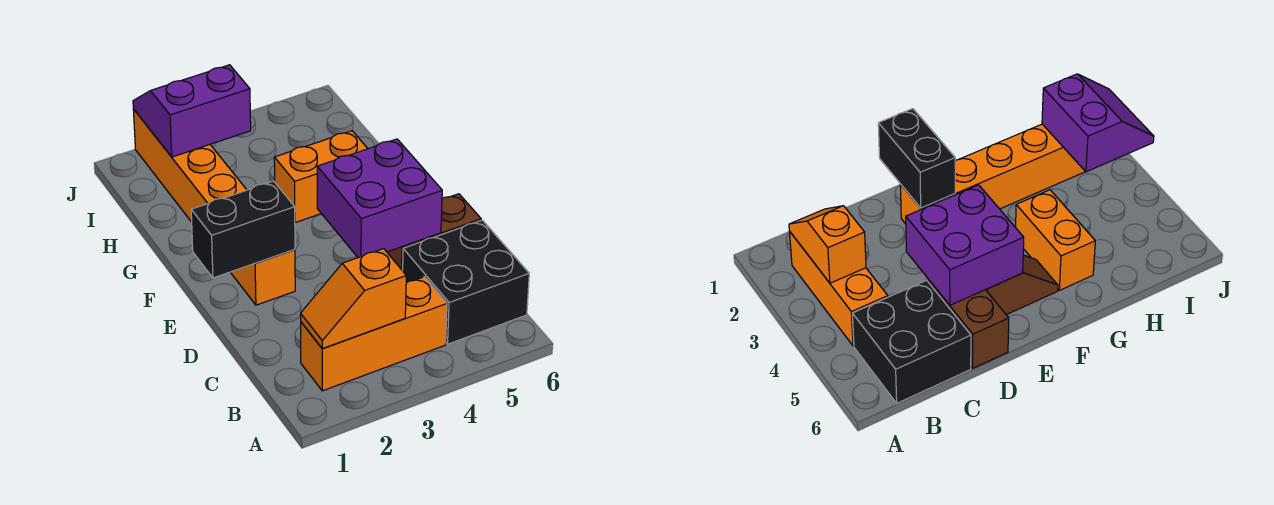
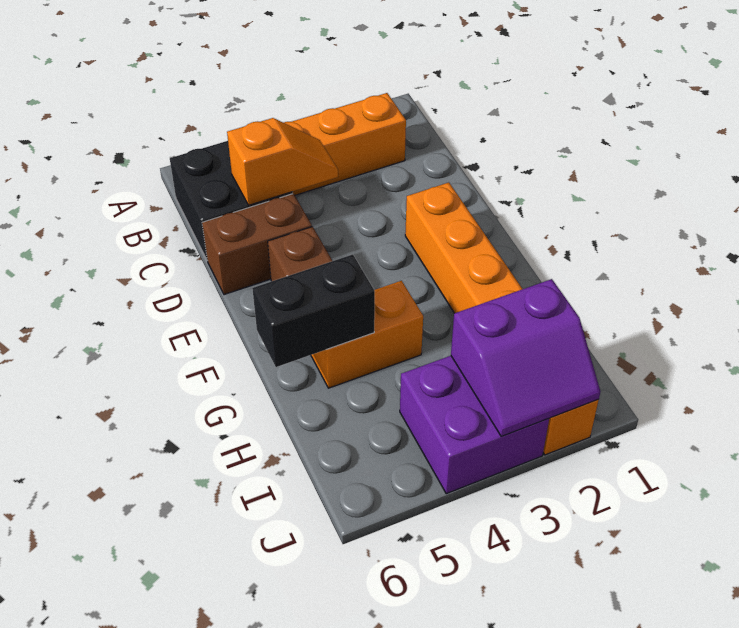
orange 1x2 slope [301,249,406,349] -> orange 1x2 slope moved to [227,118,338,205]
purple 2x2 brick [317,139,442,258] -> purple 2x2 brick moved to [400,356,549,494]
black 1x2 brick [191,181,295,278] -> black 1x2 brick moved to [252,254,375,367]

